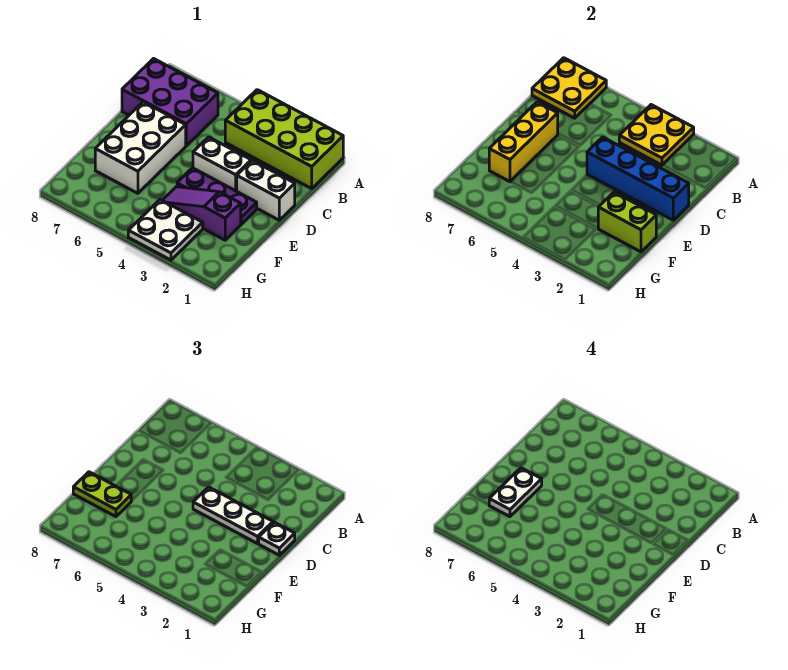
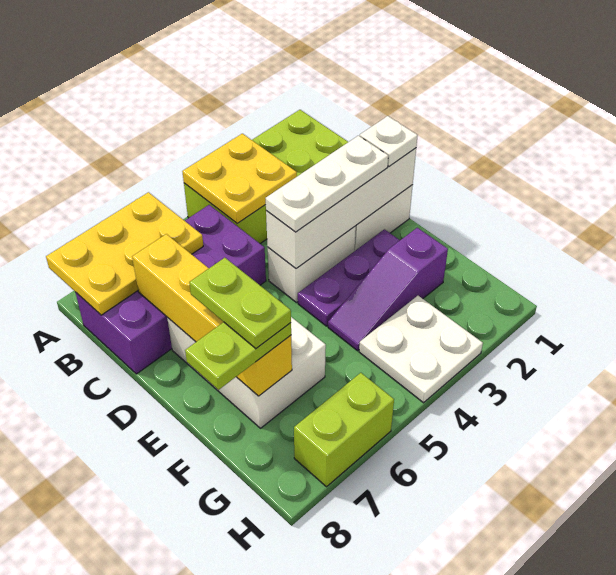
yellow 2x2 plate [532,58,606,118] -> yellow 2x3 plate [46,192,203,315]
purple 2x3 brick [122,59,218,146] -> purple 2x4 brick [76,205,266,374]
blue 1x4 brick [587,137,689,220] -> white 1x4 brick [266,148,416,268]
yellow 1x3 brick [489,102,558,182] -> yellow 1x4 brick [132,234,292,396]
white 1x2 plate [489,468,542,517] -> lime 1x2 plate [189,258,291,349]
lime 1x2 brick [598,192,656,252] -> lime 1x2 brick moved to [294,373,394,487]

